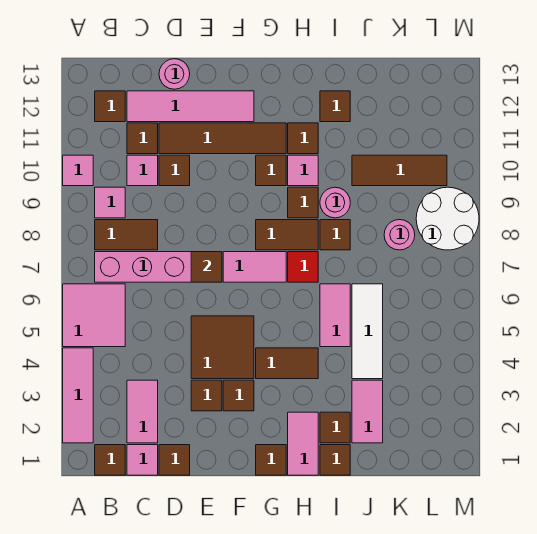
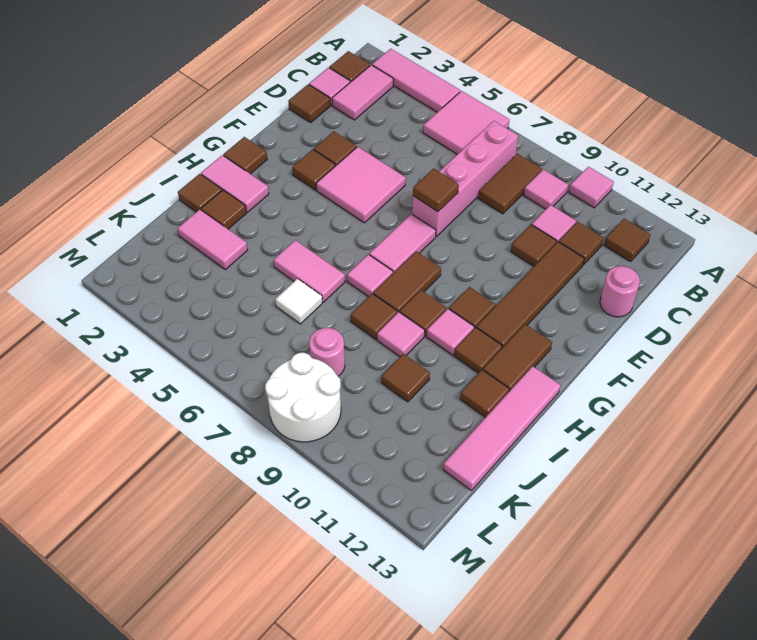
pink 1x2 tile [127,380,158,443] -> pink 1x2 tile turned to [332,65,393,120]
pink 1x4 tile [127,91,254,122] -> pink 1x4 tile moved to [443,366,560,490]
brown 2x2 tile [191,316,254,379] -> pink 2x2 tile [316,147,406,223]
brown 1x2 tile [256,348,318,379] -> brown 1x2 tile moved to [483,324,552,391]
red 1x1 tile [288,252,318,282] -> pink 1x1 tile [347,254,393,297]
pink 1x1 round brick [320,187,350,218] -> pink 1x1 tile [377,312,425,356]
white 1x3 tile [352,284,383,379] -> white 1x1 tile [275,279,322,324]
brown 1x3 tile [352,155,447,186] -> brown 1x1 tile [381,354,430,402]

